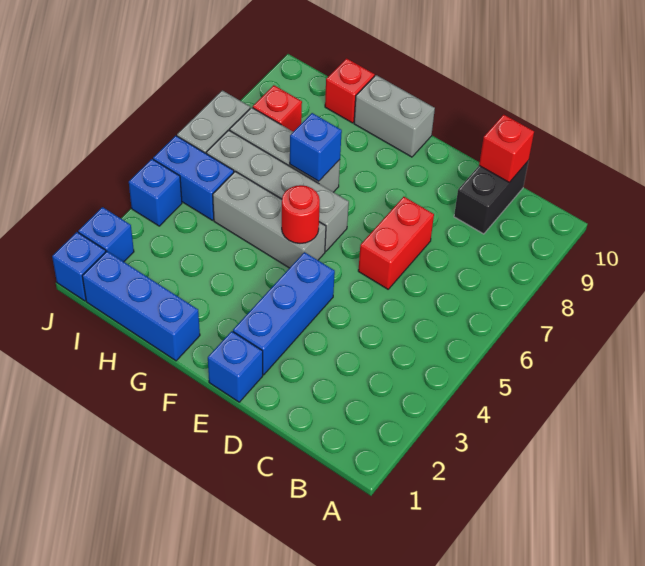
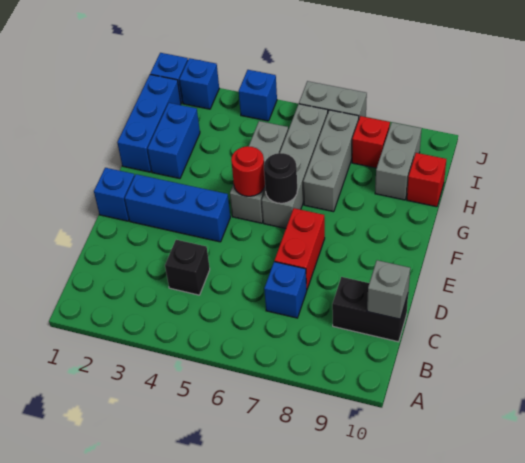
none -> black 1x1 brick [165,240,210,295]
red 1x1 brick [479,114,534,182] -> grey 1x1 brick [367,260,410,319]
red 1x2 brick [358,197,434,289] -> red 1x2 brick turned to [275,208,325,289]
none -> black 1x1 round brick [264,153,297,203]
grey 1x2 brick [354,75,435,157] -> grey 1x2 brick moved to [375,122,422,200]
blue 1x1 brick [290,113,342,181] -> blue 1x1 brick moved to [264,262,307,318]
blue 1x2 brick [153,136,234,220] -> blue 1x2 brick moved to [148,103,200,179]

